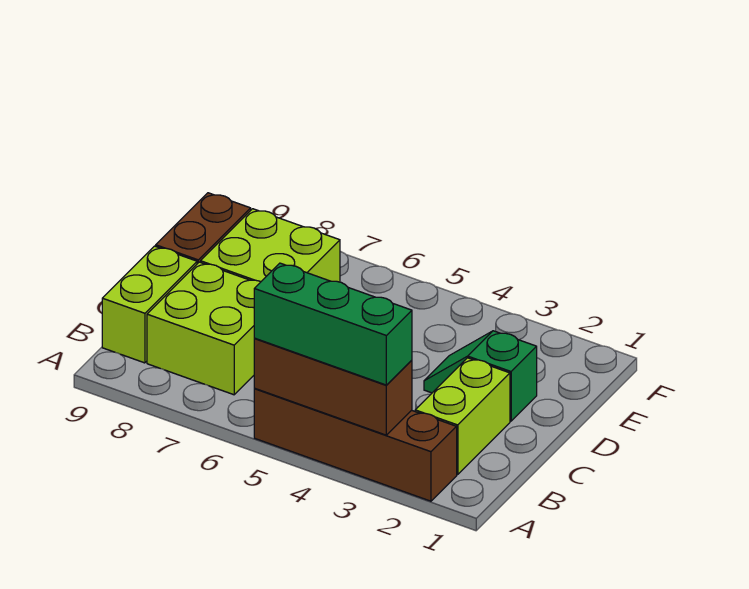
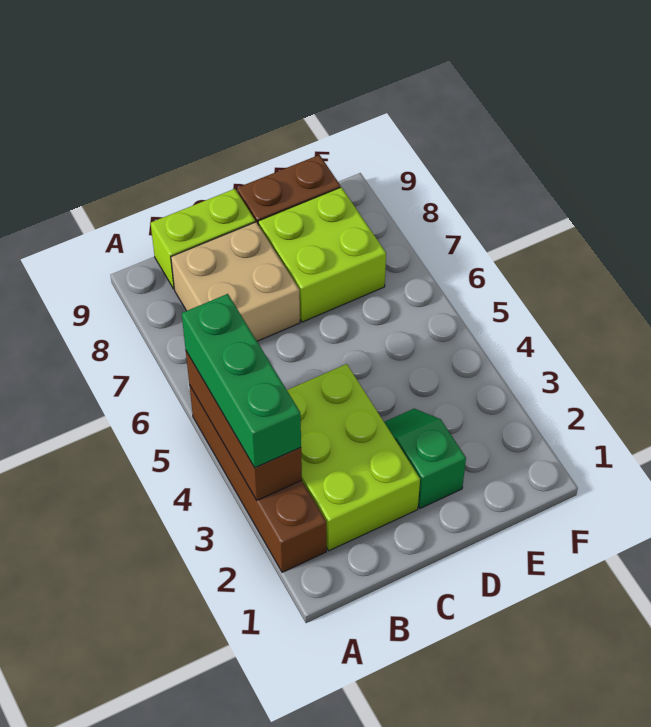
lime 1x2 brick [415,358,510,475] -> lime 2x3 brick [287,364,420,551]
lime 2x2 brick [147,262,261,395] -> tan 2x2 brick [171,222,300,341]

